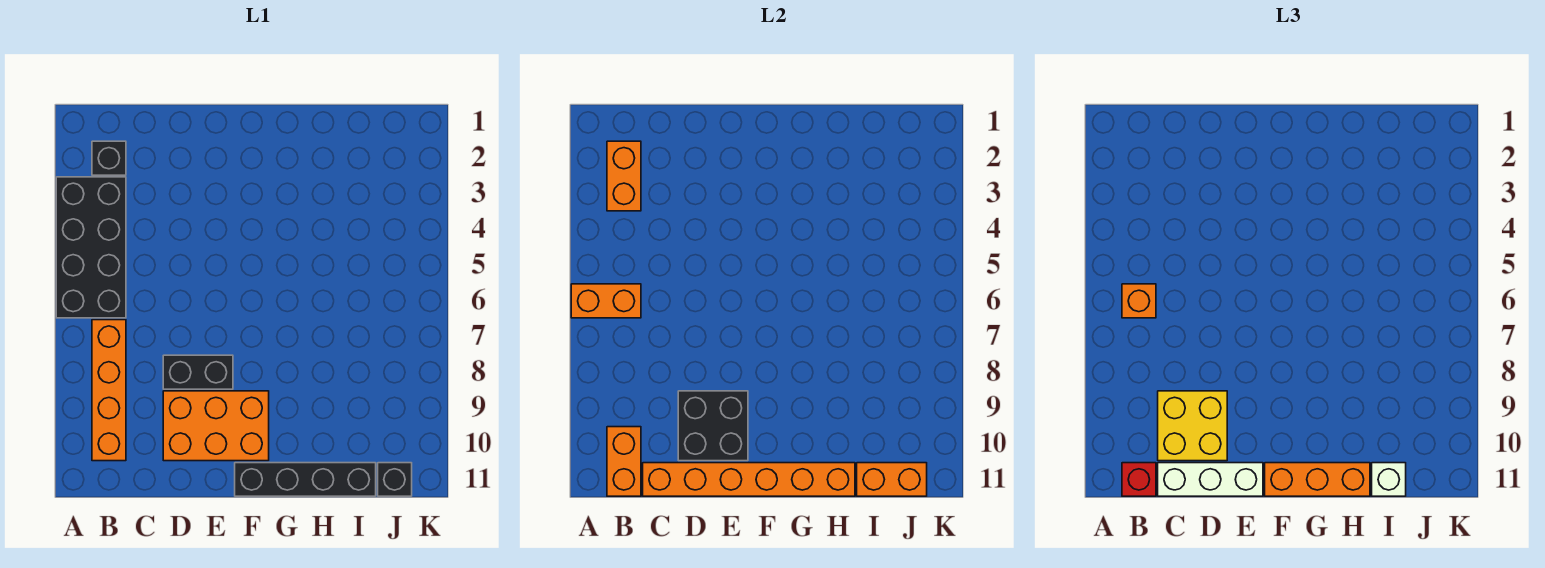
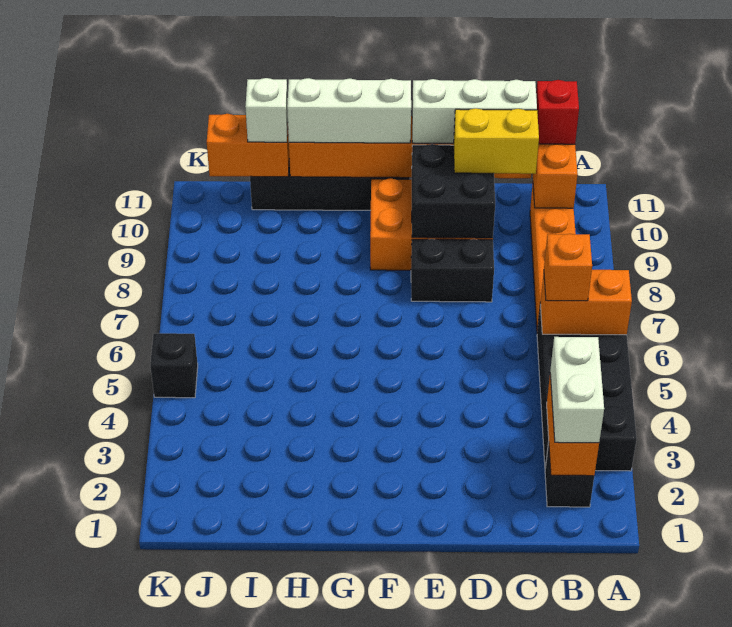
none -> white 1x2 brick [550,337,604,443]
yellow 2x2 brick [1158,391,1227,461] -> yellow 1x2 brick [453,108,539,174]
orange 1x3 brick [1265,463,1370,496] -> white 1x3 brick [287,78,411,143]
black 1x1 brick [378,463,412,496] -> black 1x1 brick moved to [150,333,198,398]

